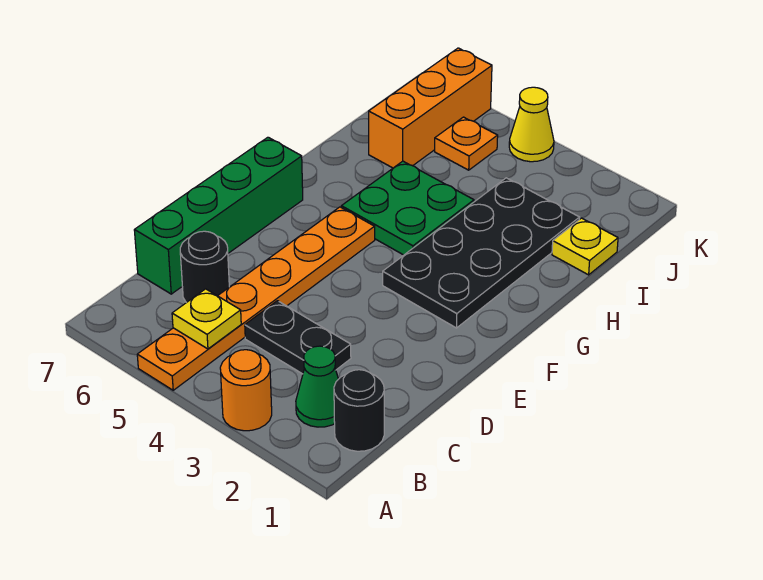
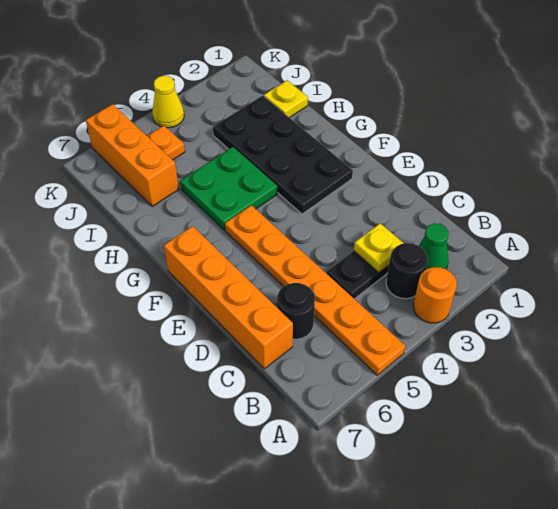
black 1x1 round brick [334,370,384,451] -> black 1x1 round brick moved to [386,243,428,299]
yellow 1x1 plate [172,289,241,349] -> yellow 1x1 plate moved to [354,223,404,272]
green 1x4 brick [134,137,303,294] -> orange 1x4 brick [164,226,293,369]

